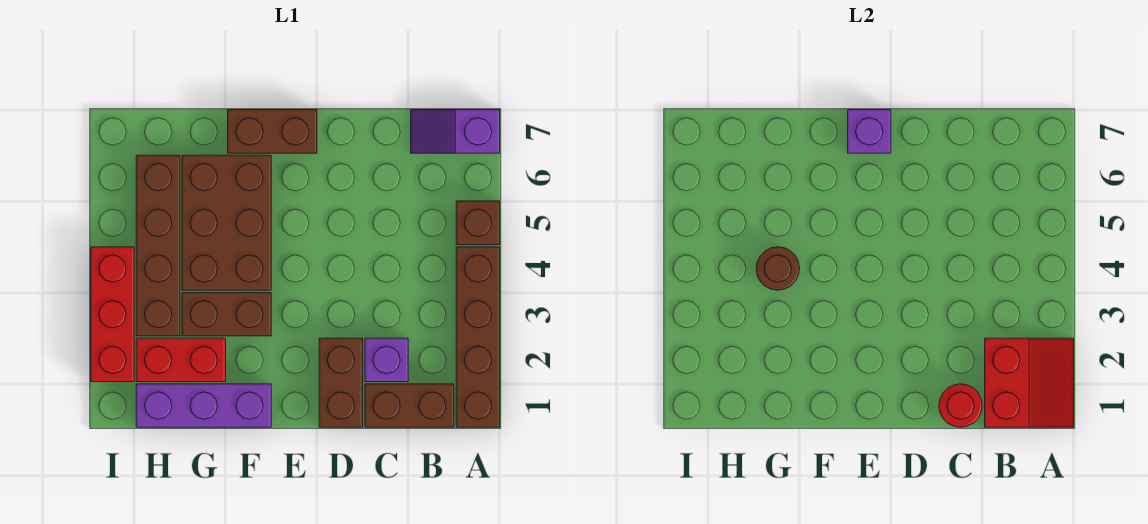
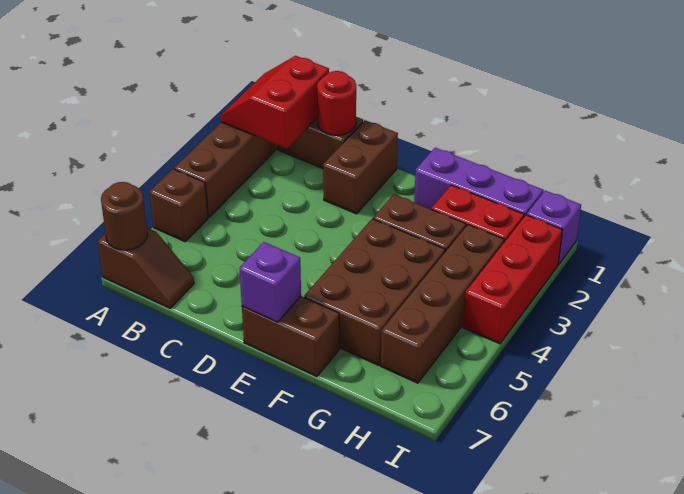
purple 1x2 slope [411,110,500,153] -> brown 1x2 slope [98,228,194,308]
purple 1x1 brick [365,338,408,382] -> purple 1x1 brick moved to [527,191,581,264]
brown 1x1 round brick [756,247,800,290] -> brown 1x1 round brick moved to [101,182,147,250]

